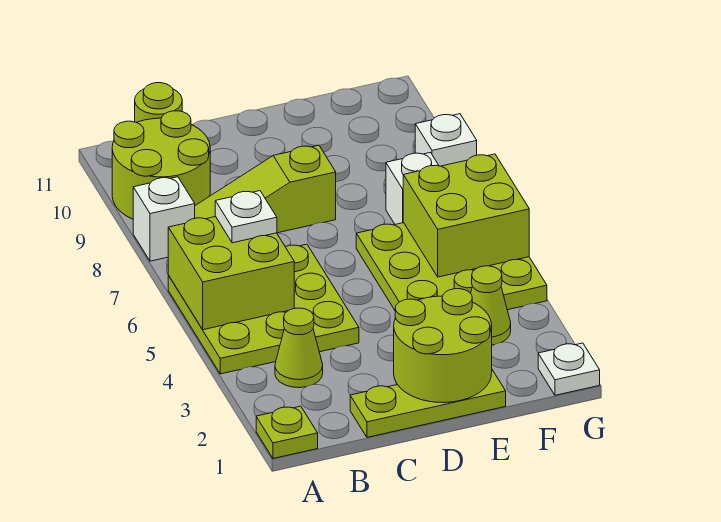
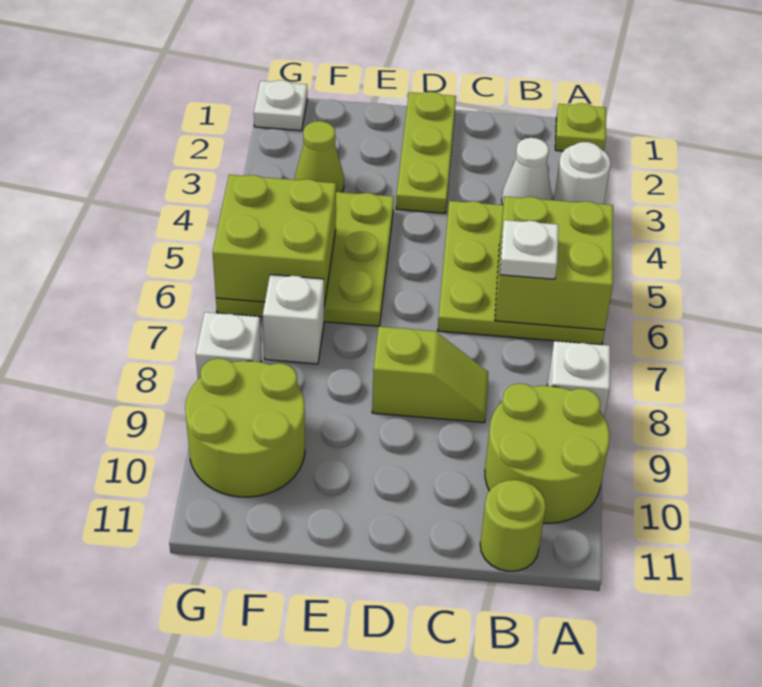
none -> white 1x1 round brick [554,142,611,204]
lime 1x1 cone [275,308,323,388] -> white 1x1 cone [502,138,552,205]
lime 1x3 slope [195,145,336,233] -> lime 1x2 slope [372,327,489,423]
lime 1x3 plate [350,370,506,437] -> lime 1x3 plate turned to [396,92,456,213]
lime 2x2 round brick [394,289,492,403] -> lime 2x2 round brick moved to [185,358,305,497]

